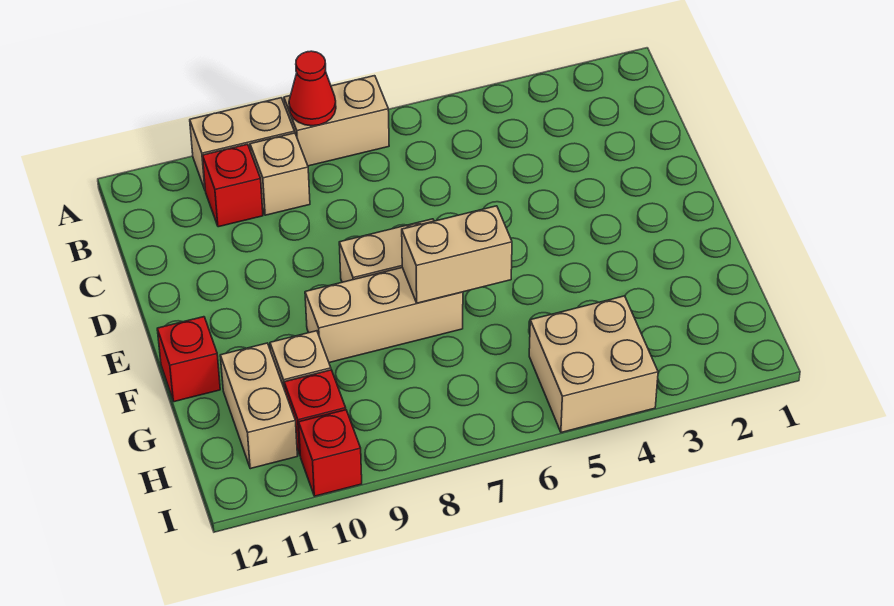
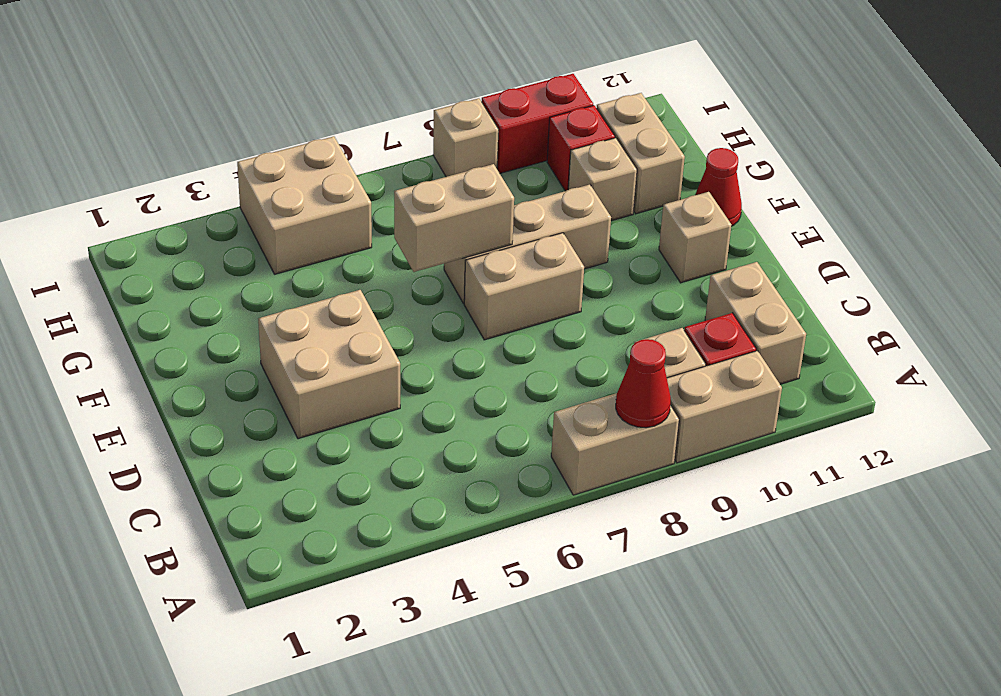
none -> tan 1x2 brick [705,262,806,384]
none -> tan 2x2 brick [258,290,400,439]
none -> tan 1x1 brick [659,192,731,283]
red 1x1 brick [157,317,220,402] -> red 1x1 cone [695,148,742,226]
none -> tan 1x1 brick [433,98,499,177]
red 1x1 brick [299,410,362,496] -> red 1x2 brick [482,74,593,173]

